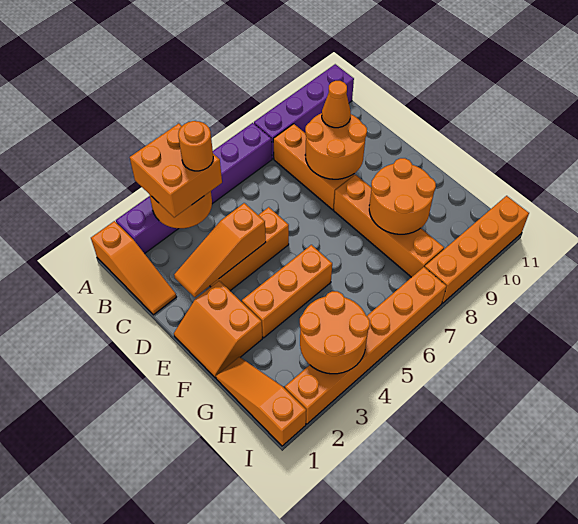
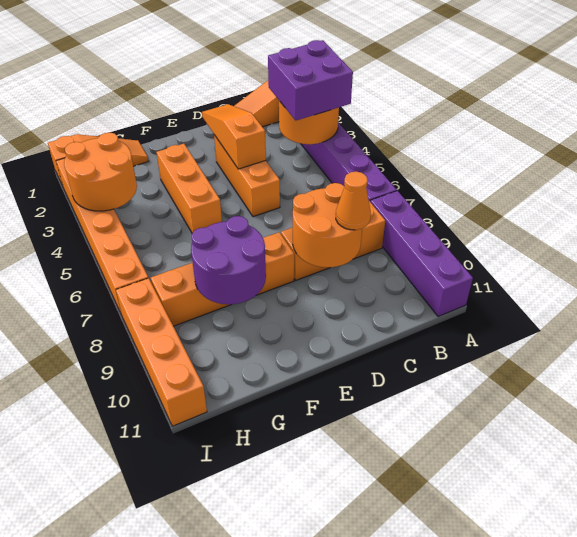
orange 2x2 brick [130,123,222,217] -> purple 2x2 brick [268,40,353,120]
orange 1x1 round brick [178,121,213,171] -> none
orange 2x2 slope [174,281,262,378] -> none
orange 2x2 round brick [369,158,436,234] -> purple 2x2 round brick [191,216,266,304]

